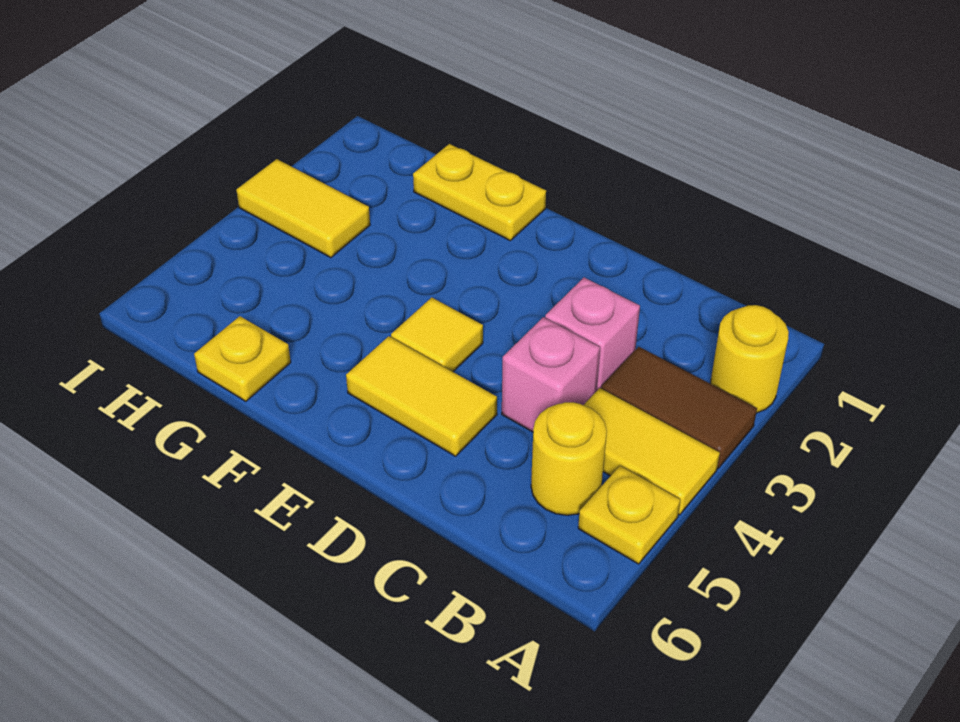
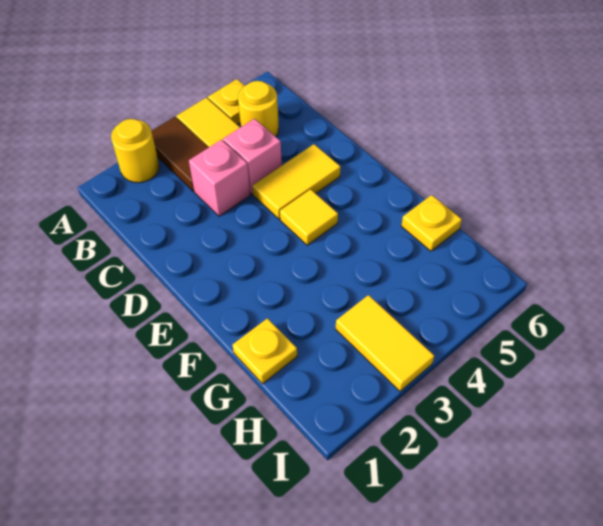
yellow 1x2 tile [346,336,497,456] -> yellow 1x2 tile turned to [252,144,341,219]
yellow 1x2 plate [413,144,546,240] -> yellow 1x1 plate [232,318,297,384]

